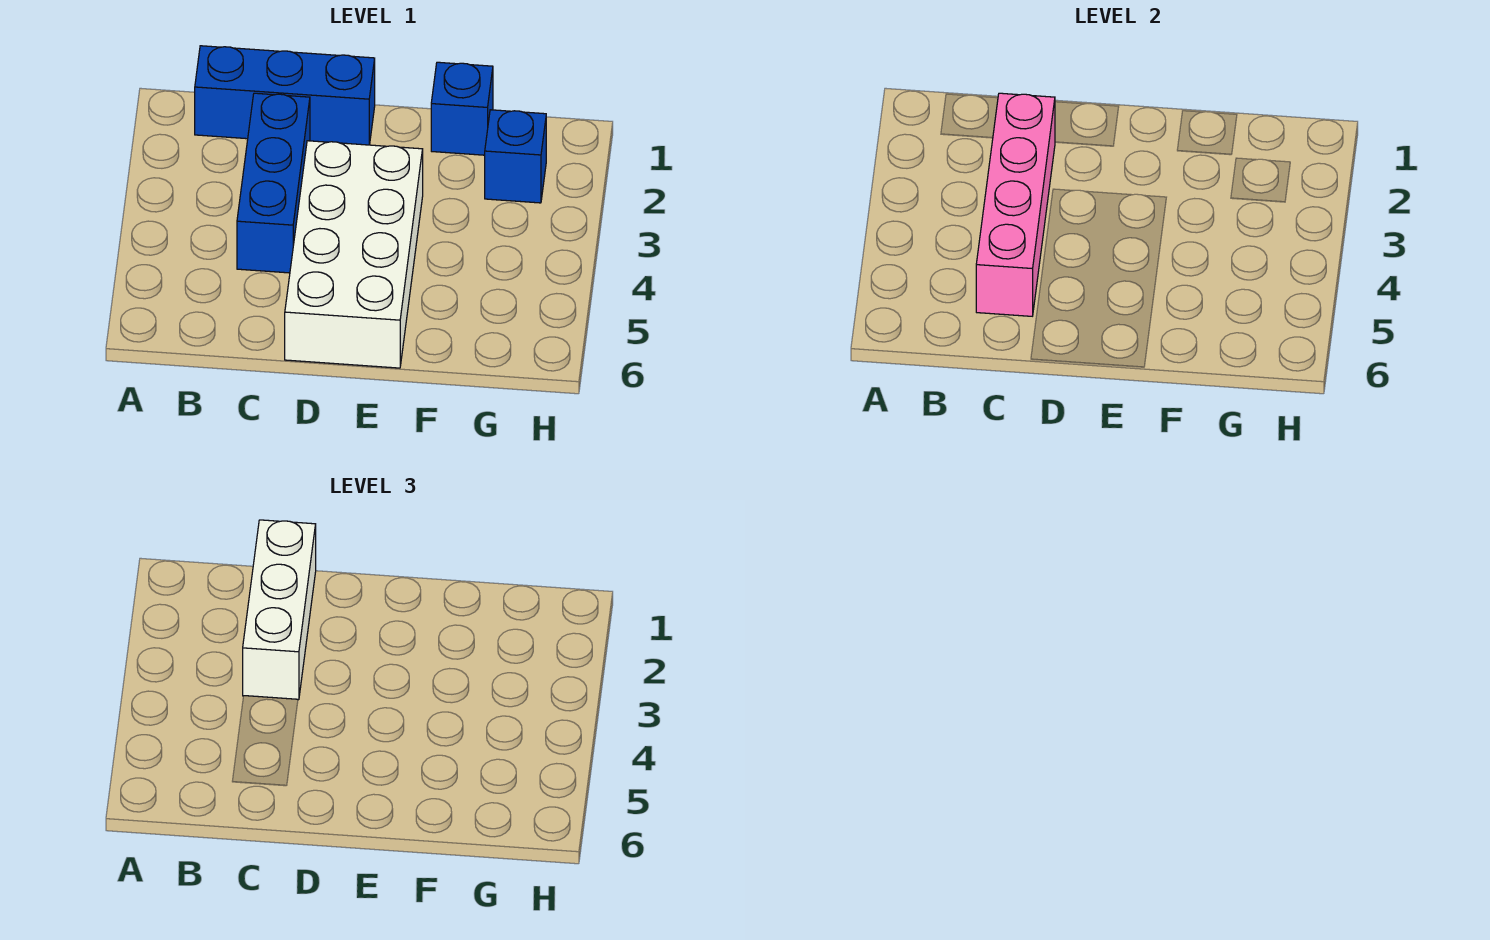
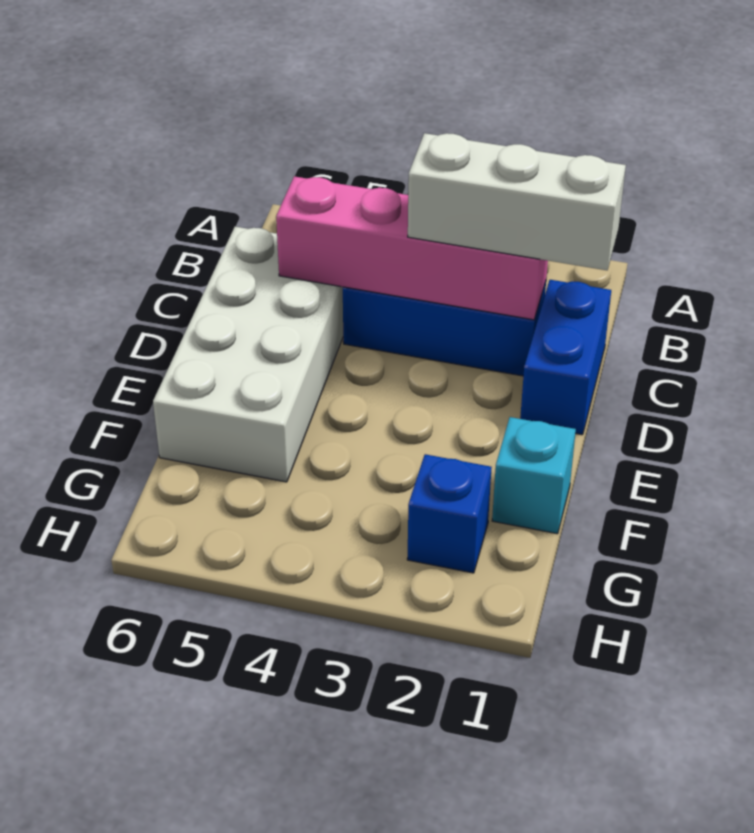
blue 1x3 brick [195,46,375,145] -> blue 1x2 brick [520,280,611,435]
white 2x4 brick [285,141,423,368] -> white 2x4 brick turned to [153,227,343,482]
blue 1x1 brick [431,62,493,155] -> cyan 1x1 brick [492,417,576,534]

